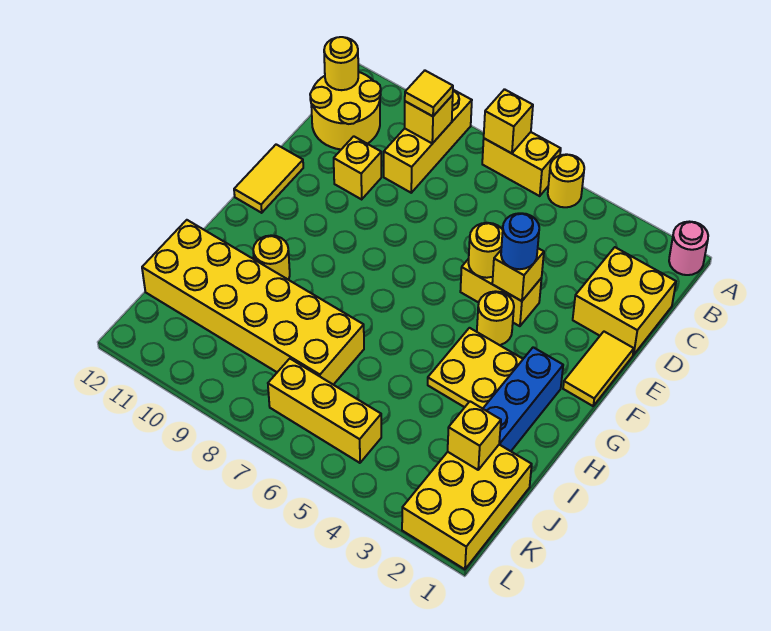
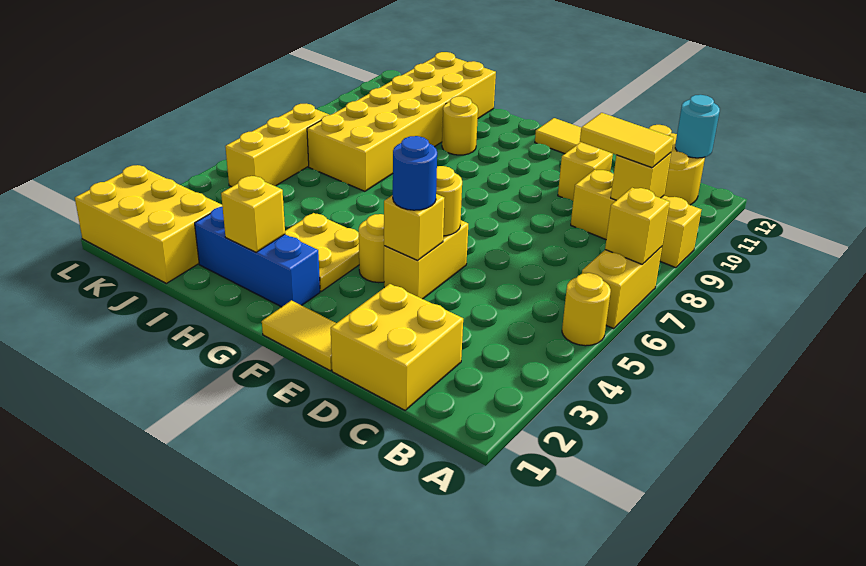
pink 1x1 round brick [669,222,708,275] -> none
yellow 1x1 tile [405,71,453,116] -> yellow 1x2 tile [580,113,674,168]
yellow 1x1 round brick [324,37,358,90] -> cyan 1x1 round brick [675,95,720,158]
yellow 1x1 brick [448,401,501,470] -> yellow 1x1 brick moved to [221,176,285,252]

